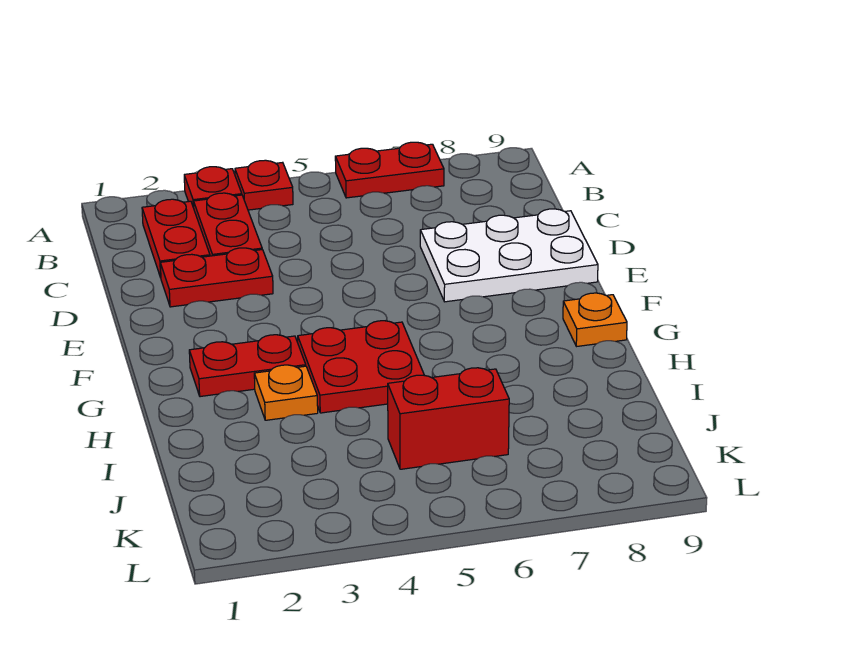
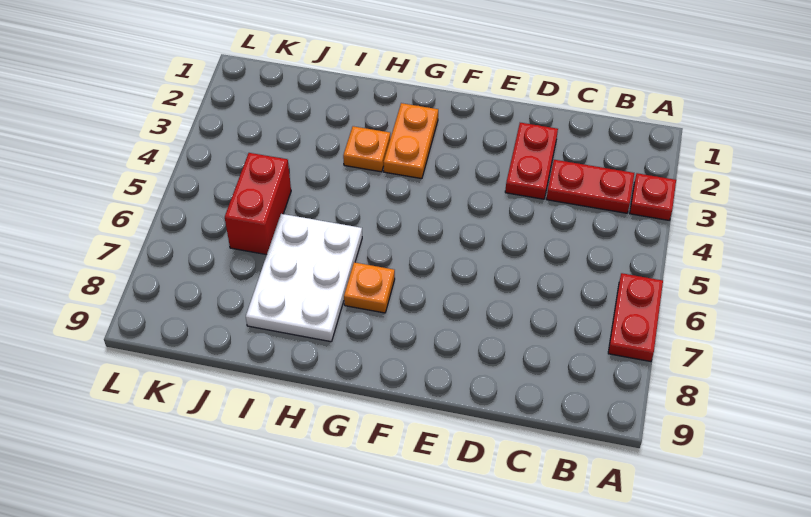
red 1x1 plate [235,160,293,210] -> none
red 1x2 plate [142,199,210,278] -> none
white 2x3 plate [420,209,598,302] -> white 2x3 plate moved to [246,214,362,342]
red 1x2 plate [189,335,306,397] -> orange 1x2 plate [384,103,438,179]
red 2x2 plate [298,321,425,413] -> none
orange 1x1 plate [563,293,627,347] -> orange 1x1 plate moved to [344,262,395,313]

